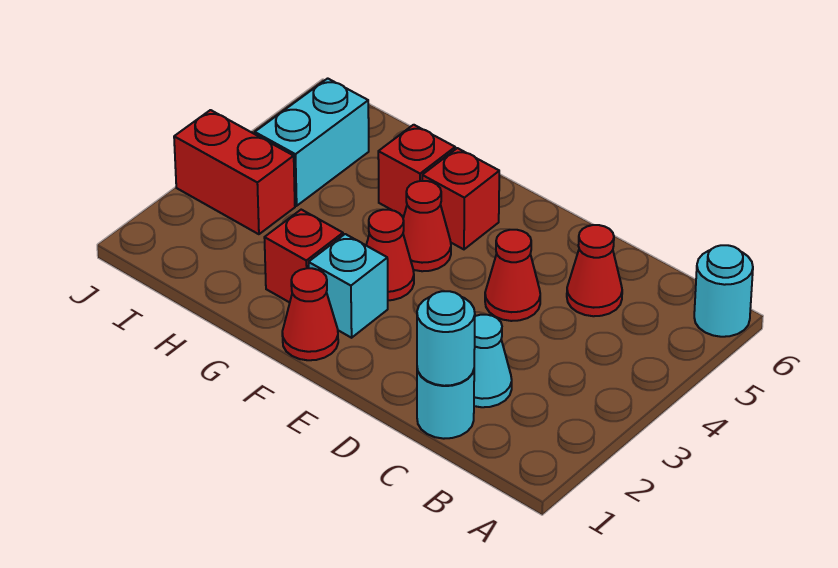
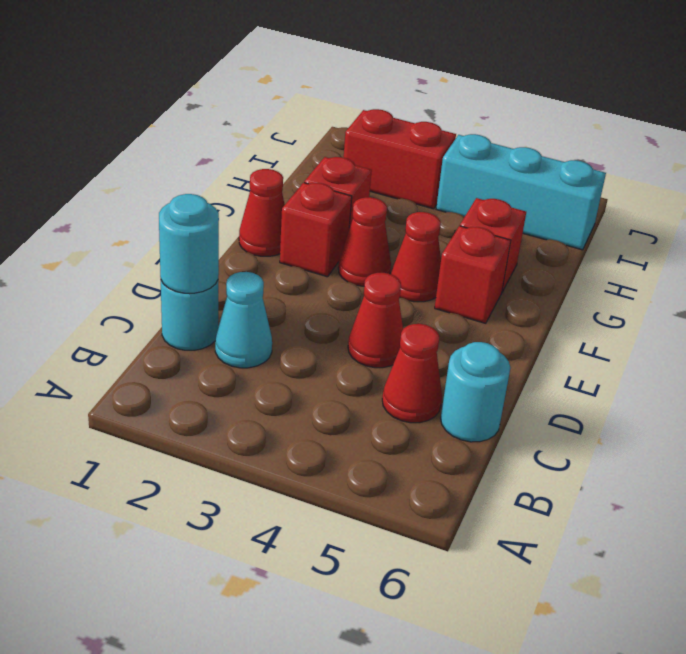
cyan 1x1 round brick [694,245,753,337] -> cyan 1x1 round brick moved to [441,342,510,442]
cyan 1x1 brick [309,234,388,338] -> red 1x1 brick [280,183,352,277]
red 1x2 brick [174,110,295,234] -> red 1x2 brick turned to [344,109,456,209]
cyan 1x2 brick [255,78,369,206] -> cyan 1x3 brick [436,134,606,250]

